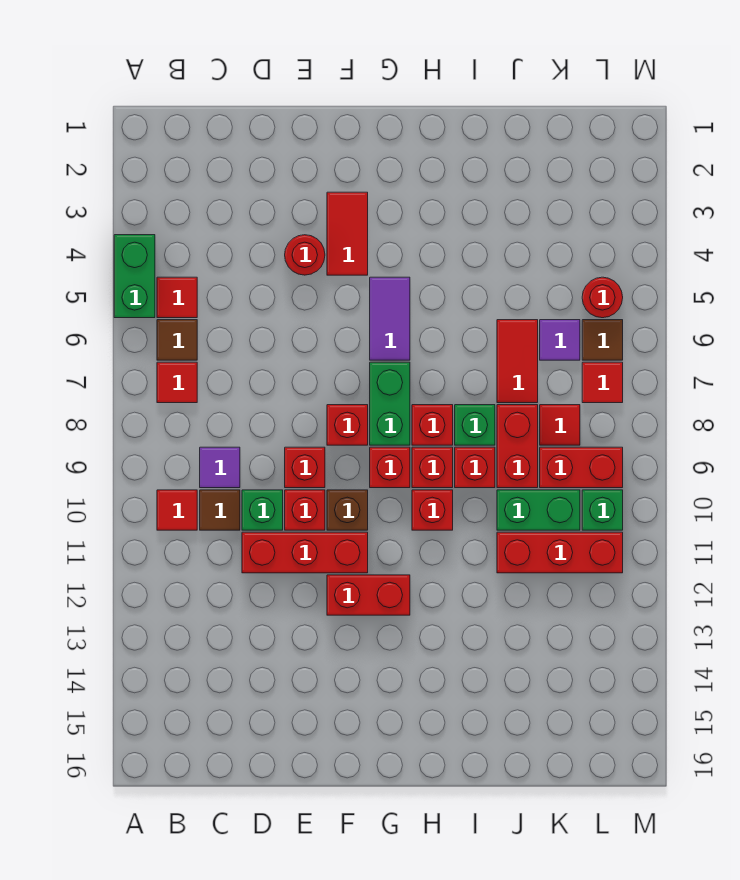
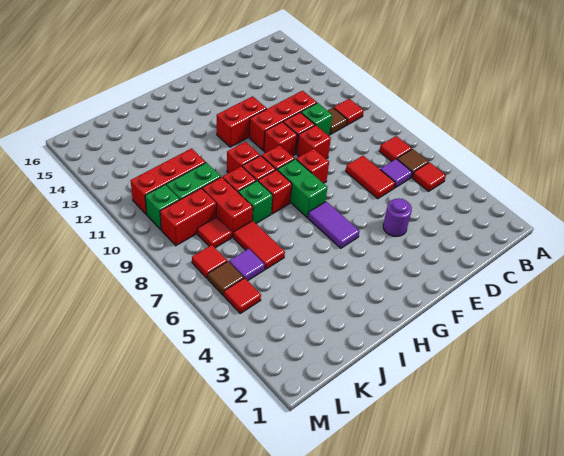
green 1x2 brick [114,235,155,318] -> none
purple 1x1 tile [200,447,240,488] -> purple 1x1 tile moved to [380,159,412,188]
red 1x1 round brick [285,235,325,275] -> purple 1x1 round brick [383,198,412,237]
red 1x2 tile [327,192,368,275] -> red 1x2 tile moved to [346,156,395,199]
brown 1x1 brick [327,490,368,530] -> red 1x1 brick [264,122,297,156]
red 1x1 round brick [582,277,623,318] -> red 1x1 tile [224,278,261,313]

